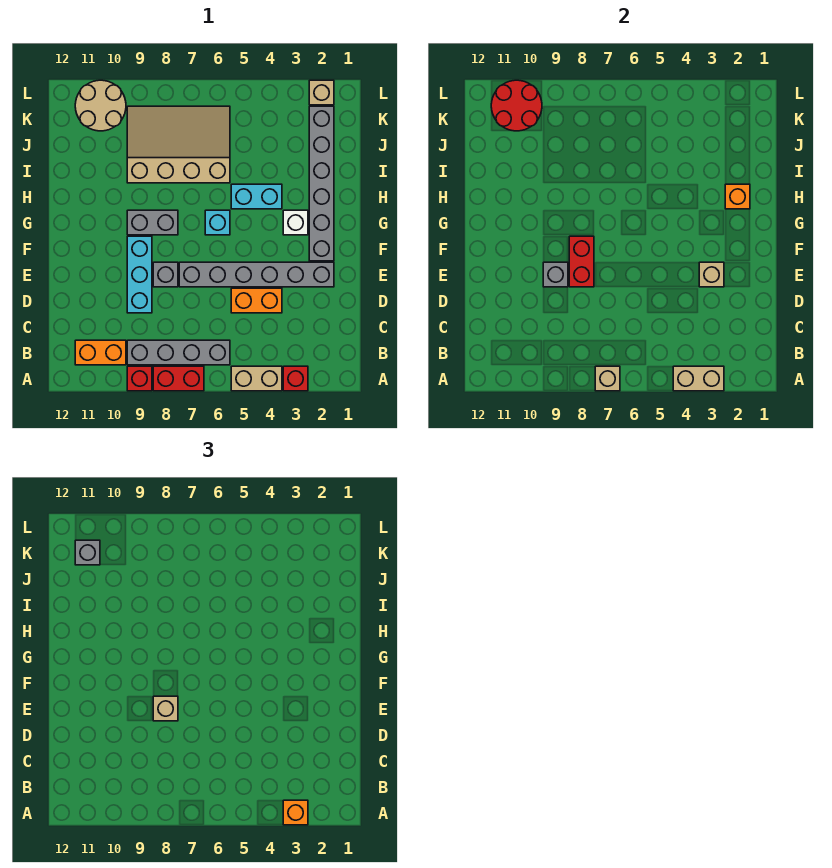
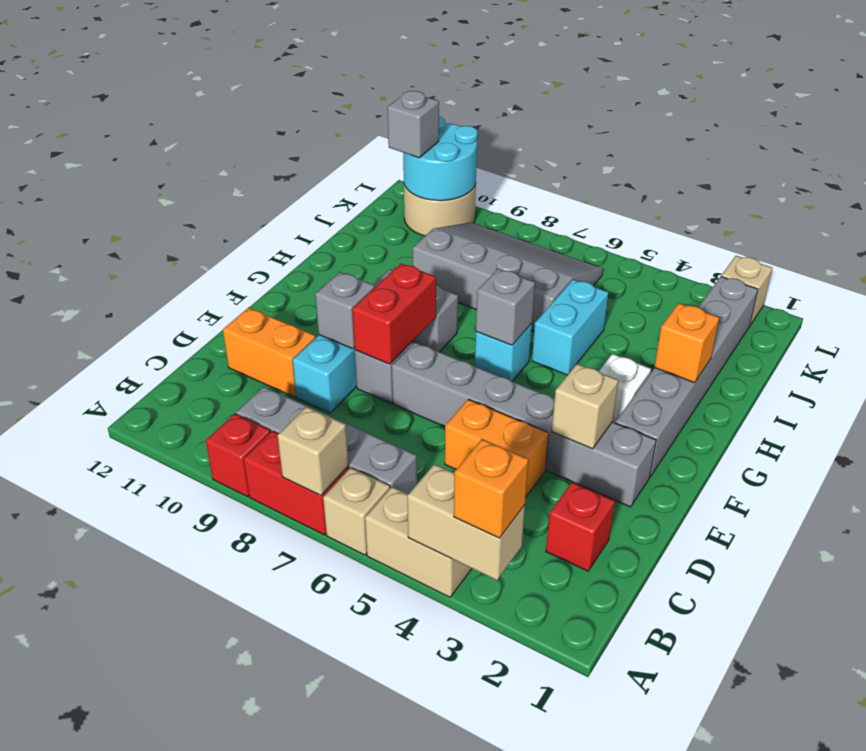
red 1x1 brick [283,366,308,391] -> red 1x1 brick moved to [546,482,615,571]
orange 1x2 brick [75,340,126,365] -> orange 1x2 brick moved to [223,307,316,397]
tan 1x1 brick [153,696,178,721] -> tan 1x1 brick moved to [323,467,390,555]
none -> grey 1x1 brick [476,269,535,345]
cyan 1x2 brick [231,184,282,209] -> cyan 1x2 brick turned to [532,279,608,375]
tan 3x4 slope [127,106,230,183] -> grey 3x4 slope [413,222,603,331]
red 2x2 round brick [491,80,542,131] -> cyan 2x2 round brick [403,116,478,201]

